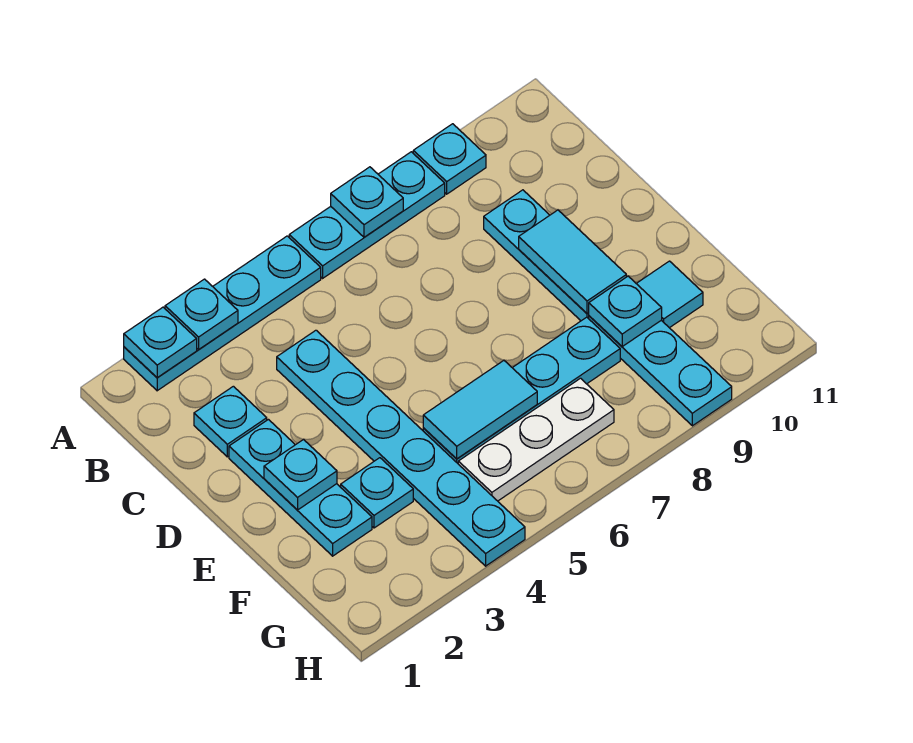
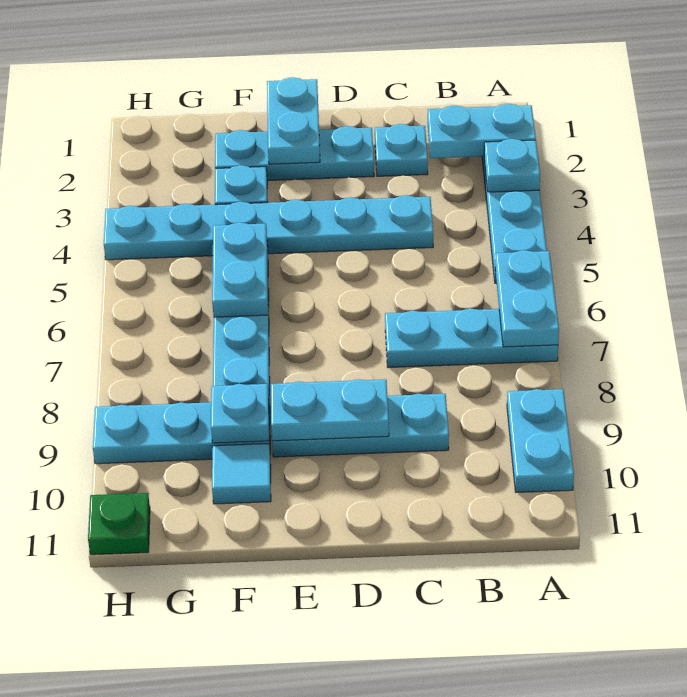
cyan 1x1 plate [124,307,197,378] -> cyan 1x2 plate [428,104,536,158]
cyan 1x3 plate [289,152,445,278] -> cyan 1x3 plate turned to [385,308,558,368]
cyan 1x1 plate [331,167,403,237] -> cyan 1x2 plate [495,250,559,347]
cyan 1x1 plate [413,124,486,194] -> cyan 1x2 plate [507,389,574,492]
cyan 1x2 tile [519,210,626,313] -> cyan 1x2 plate [271,379,389,441]
cyan 1x1 plate [264,440,337,510] -> cyan 1x2 plate [267,77,320,164]
cyan 1x2 tile [423,361,537,459] -> cyan 1x2 plate [212,222,268,317]
white 1x3 plate [458,378,614,501] -> none
none -> green 1x1 plate [88,493,150,555]

